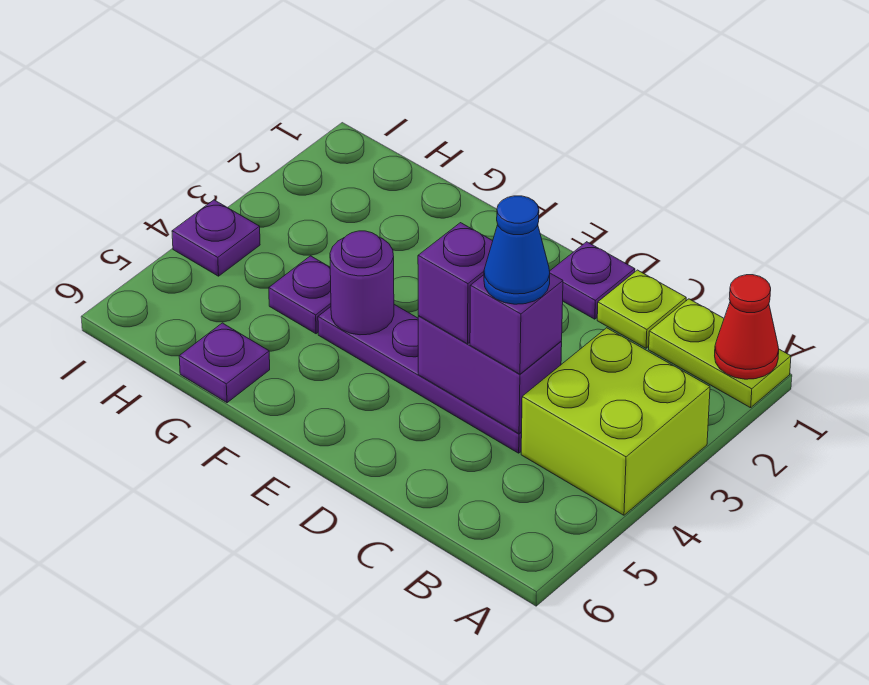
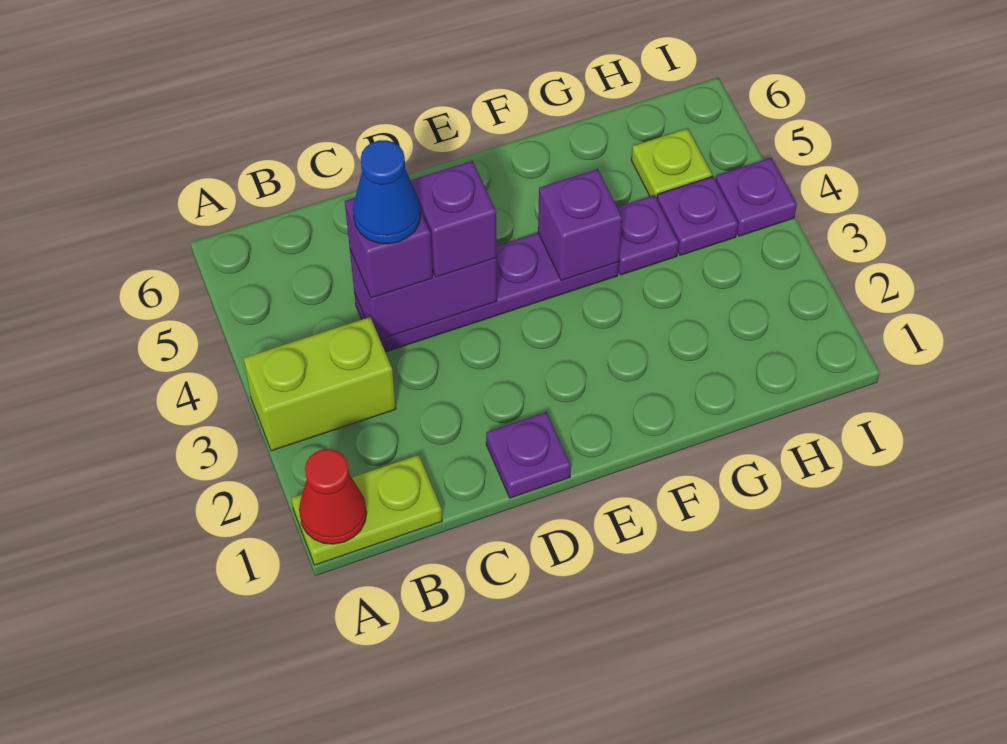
lime 2x2 brick [521,328,710,515] -> lime 1x2 brick [243,317,396,451]
lime 1x1 plate [597,270,686,348] -> lime 1x1 plate moved to [631,129,712,199]
purple 1x1 round brick [330,231,394,335] -> purple 1x1 brick [538,169,622,280]
purple 1x1 plate [179,323,270,403] -> purple 1x1 plate moved to [657,177,738,255]

